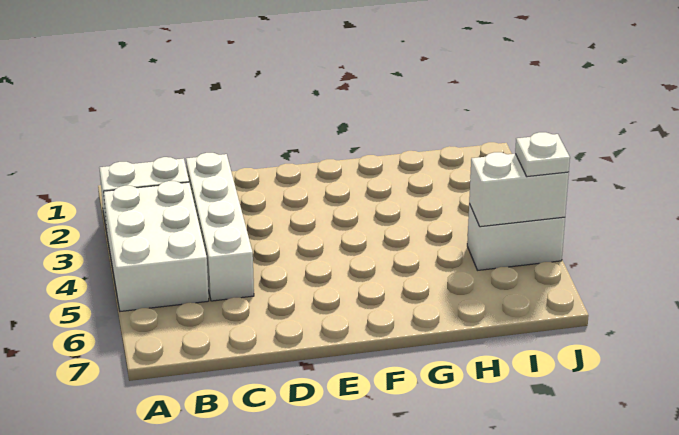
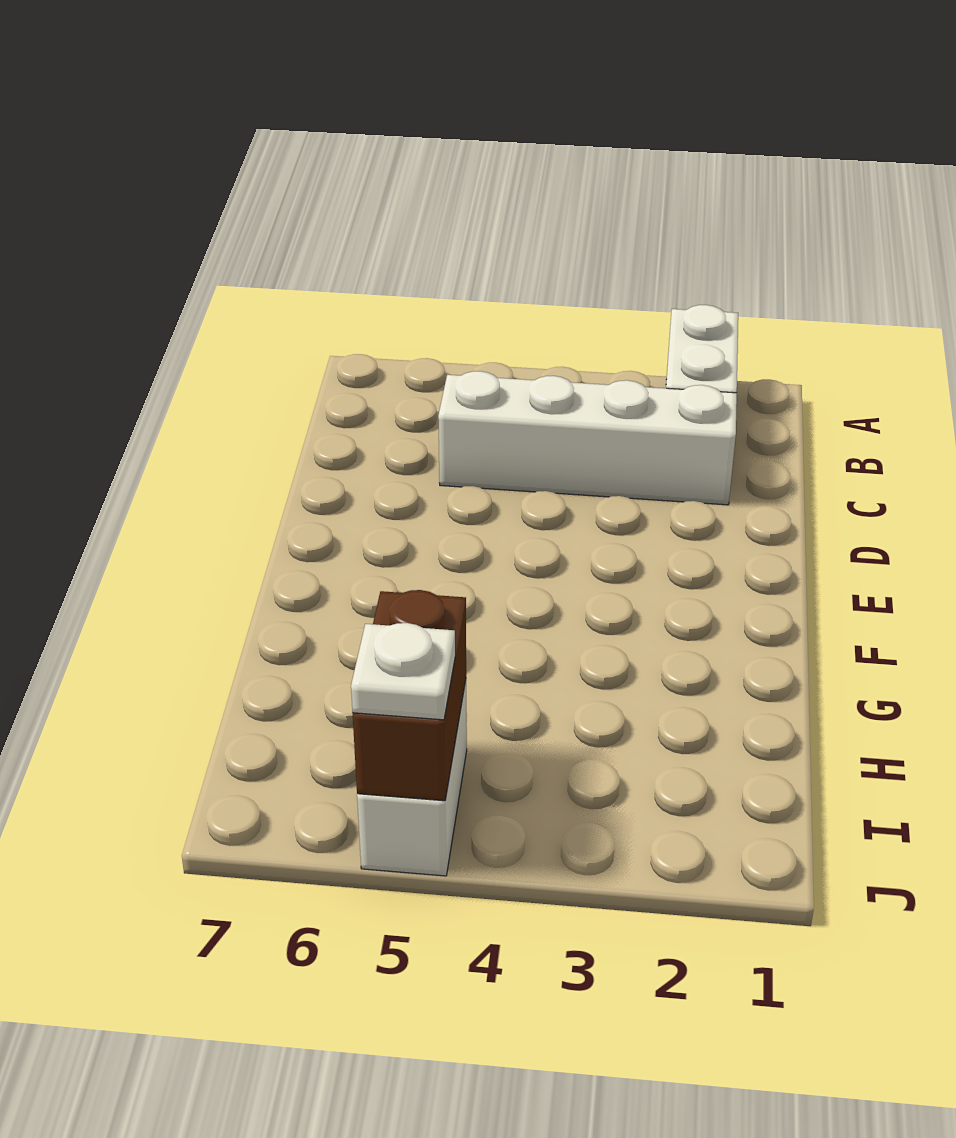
white 2x3 brick [103,181,209,311] -> none
white 1x2 brick [469,152,569,227] -> brown 1x2 brick [353,590,466,801]

